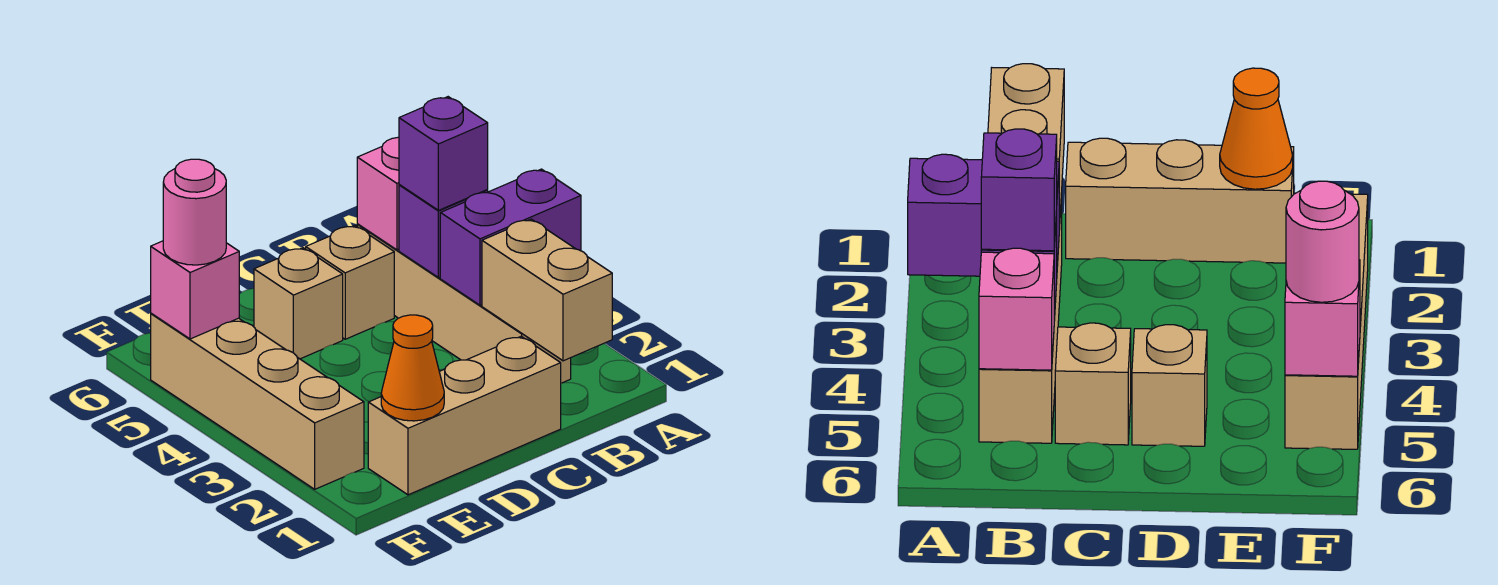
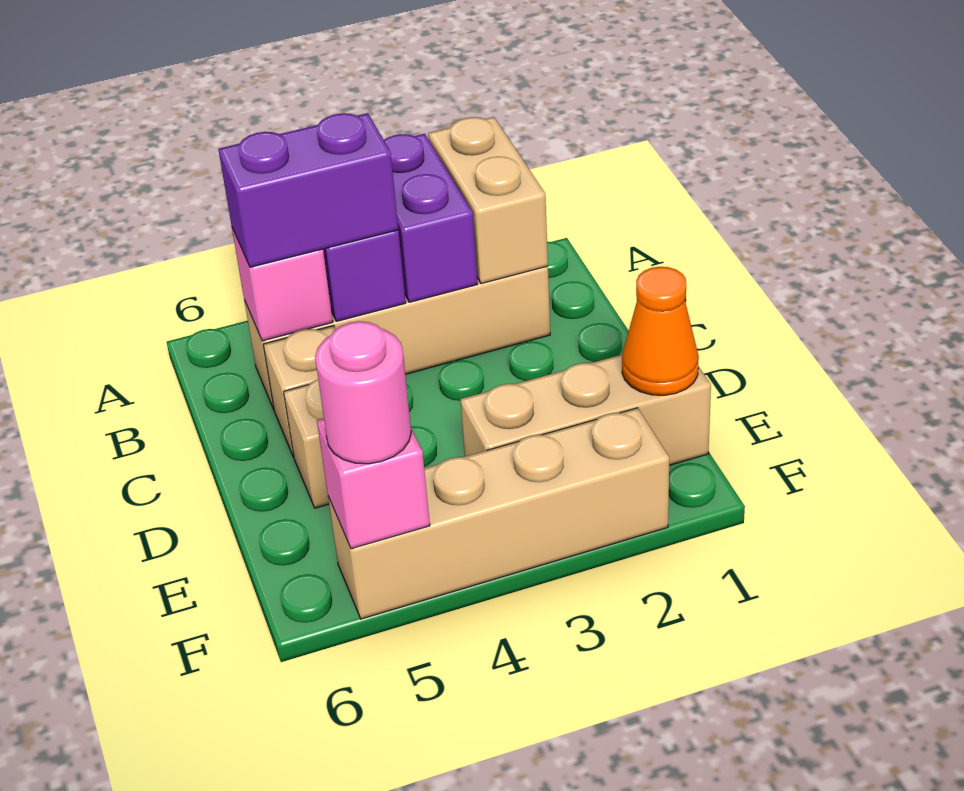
tan 1x2 brick [482,219,612,361] -> tan 1x2 brick turned to [428,117,548,284]
purple 1x1 brick [399,97,488,210] -> purple 1x2 brick [218,113,398,267]
tan 1x3 brick [368,336,561,495] -> tan 1x3 brick turned to [460,354,711,465]

